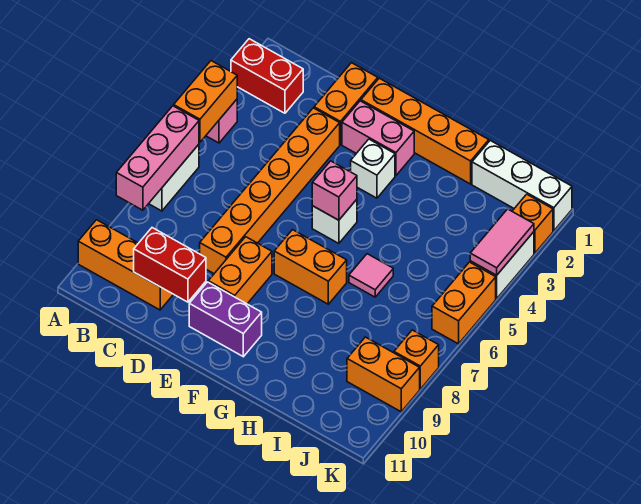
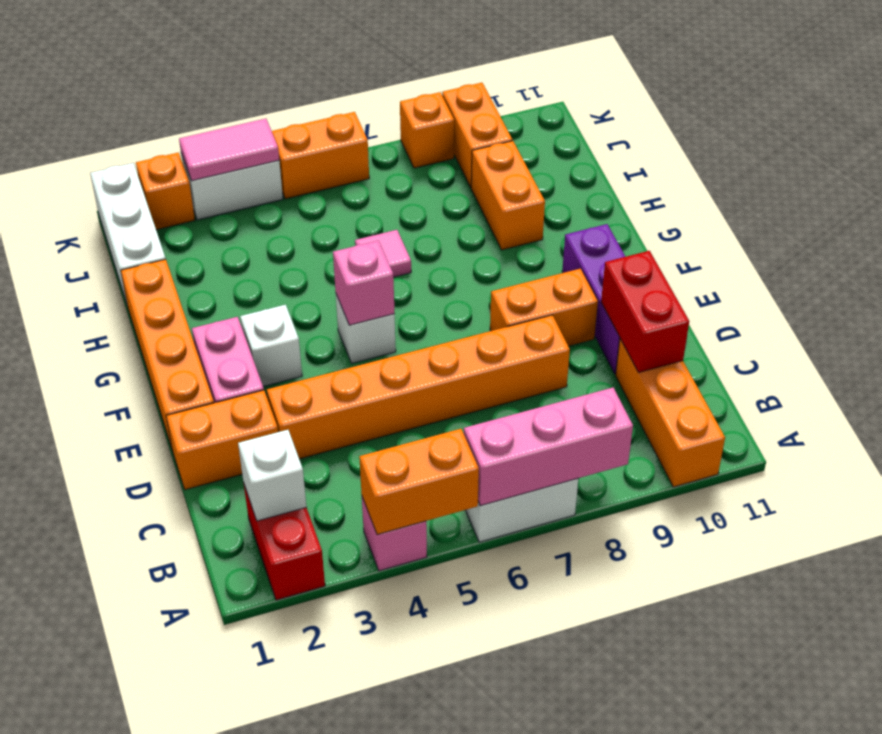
none -> white 1x1 brick [238,430,306,521]
purple 1x2 brick [189,282,262,357] -> purple 1x3 brick [562,224,625,374]
orange 1x2 brick [274,230,347,304] -> orange 1x2 brick moved to [471,141,545,250]

